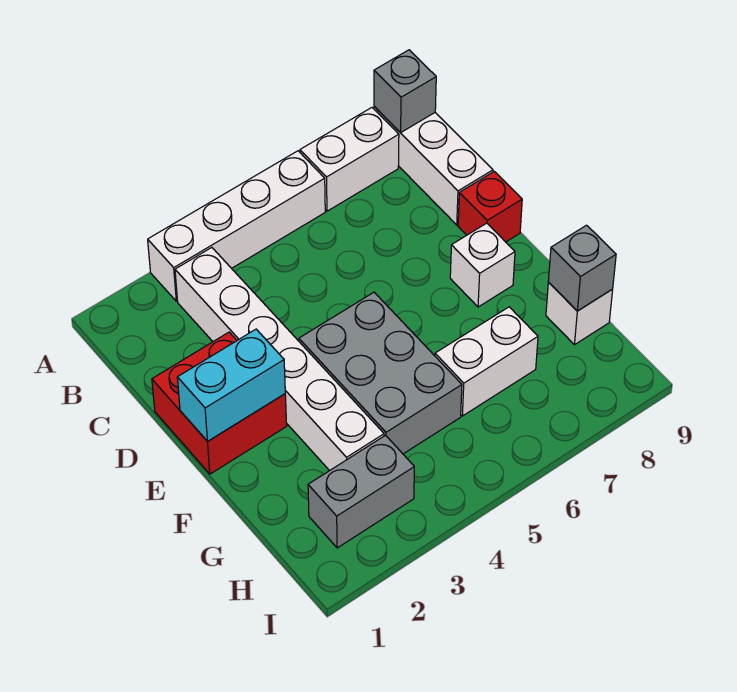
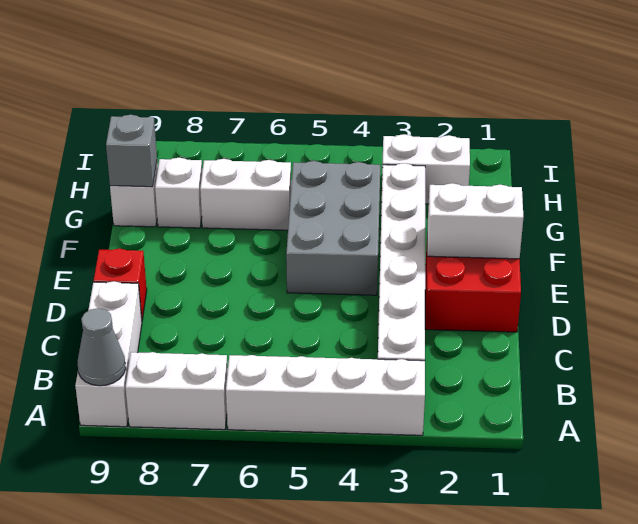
grey 1x1 brick [374,50,436,133] -> grey 1x1 cone [78,308,126,386]
cyan 1x2 brick [177,329,285,441] -> white 1x2 brick [427,183,523,259]
white 1x1 brick [450,223,515,307] -> white 1x1 brick moved to [155,158,202,228]
grey 1x2 brick [308,436,414,548] -> white 1x2 brick [382,134,470,204]

